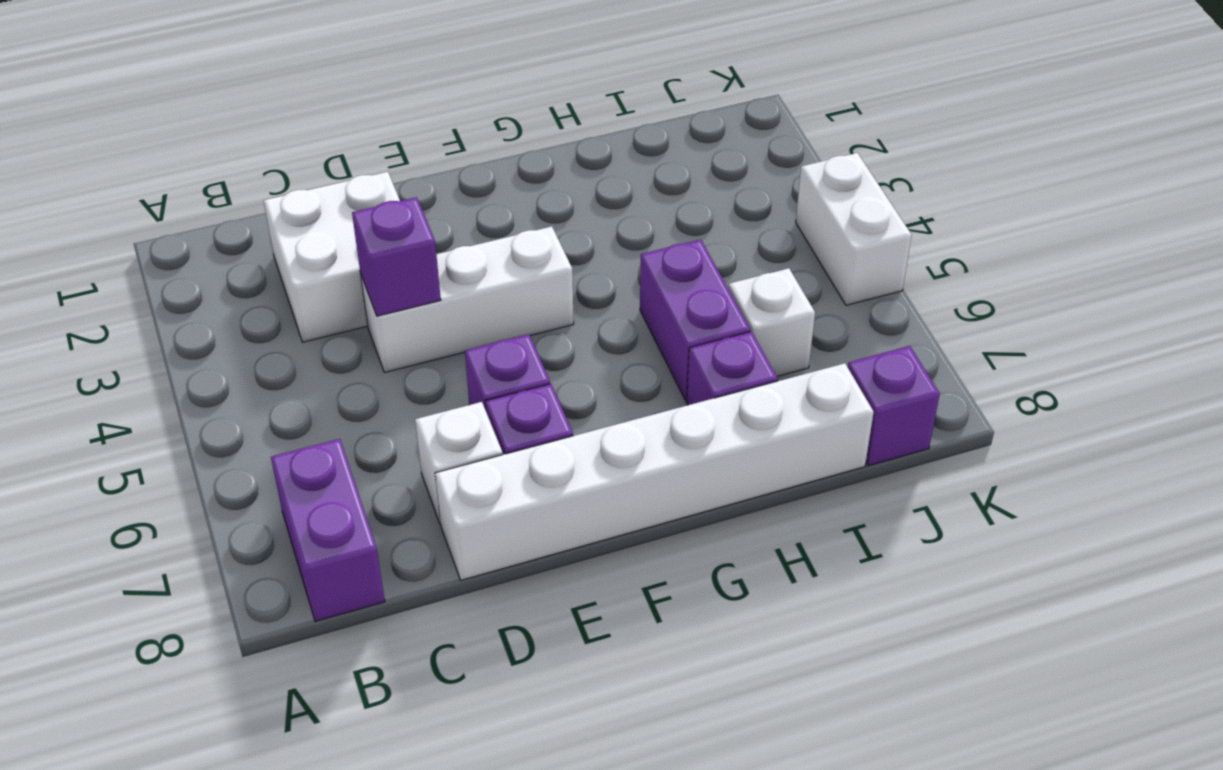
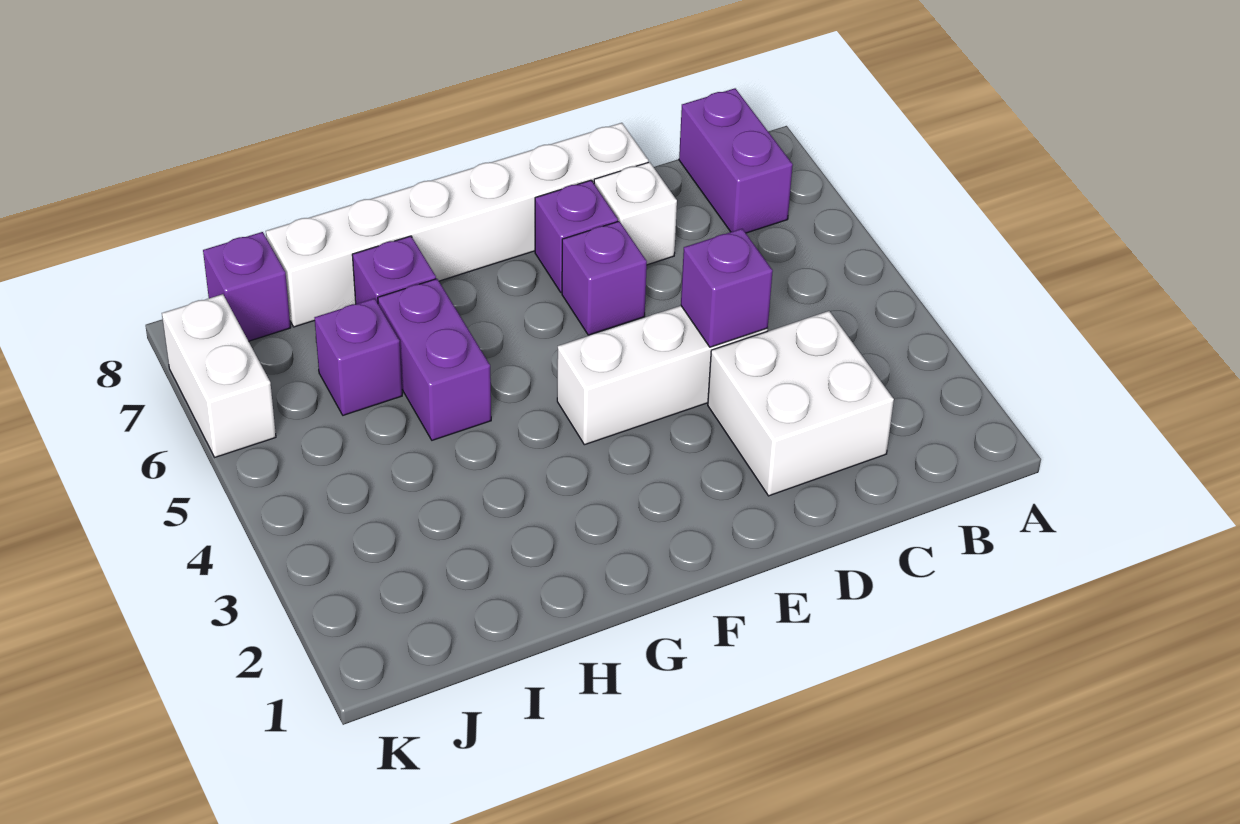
white 1x1 brick [729,268,815,376] -> purple 1x1 brick [315,298,402,415]
white 1x2 brick [796,153,912,305] -> white 1x2 brick moved to [162,294,276,457]

